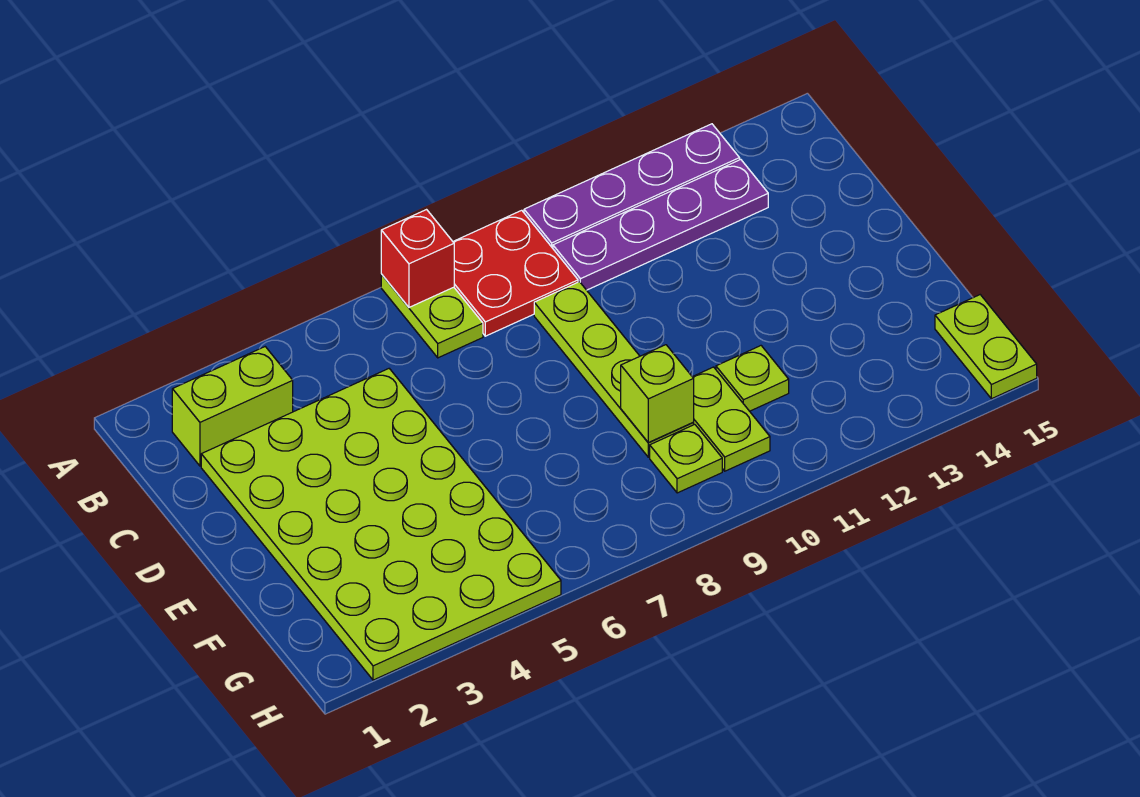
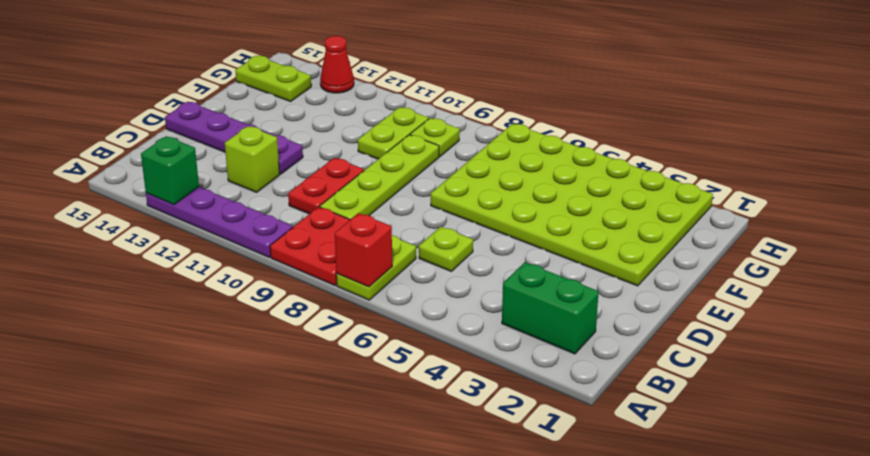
none -> green 1x1 brick [141,136,199,205]
lime 1x2 brick [172,347,293,466] -> green 1x2 brick [502,262,599,354]
purple 1x4 plate [553,160,768,290] -> purple 1x4 plate moved to [165,102,303,174]
lime 4x6 plate [201,369,561,680] -> lime 4x6 plate turned to [431,124,713,286]
none -> red 1x2 plate [288,158,364,214]
lime 1x1 brick [621,345,694,442] -> lime 1x1 brick moved to [225,126,280,192]
lime 1x1 plate [716,346,789,411] -> lime 1x1 plate moved to [419,227,473,272]
lime 1x2 plate [935,295,1037,399] -> lime 1x2 plate turned to [235,56,311,102]
none -> red 1x1 cone [320,36,354,93]

